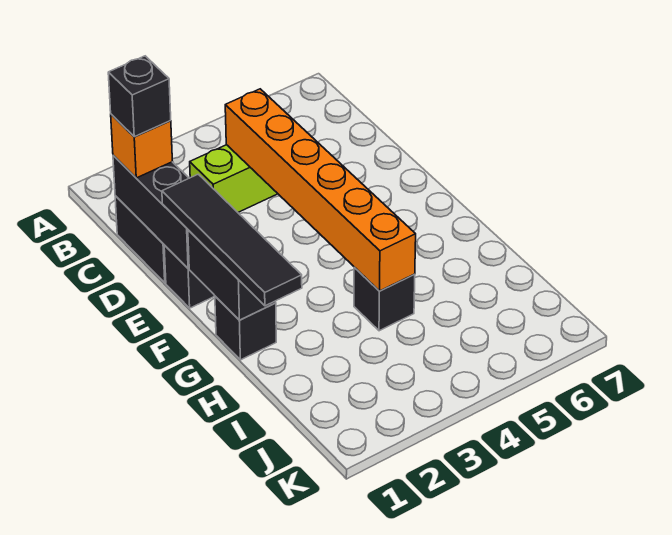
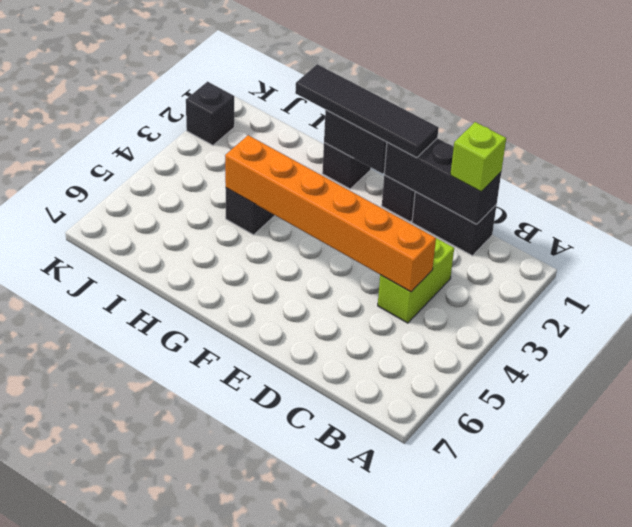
orange 1x1 brick [111,114,172,178] -> lime 1x1 brick [450,122,506,192]
black 1x1 brick [108,56,171,137] -> black 1x1 brick moved to [186,82,234,145]

